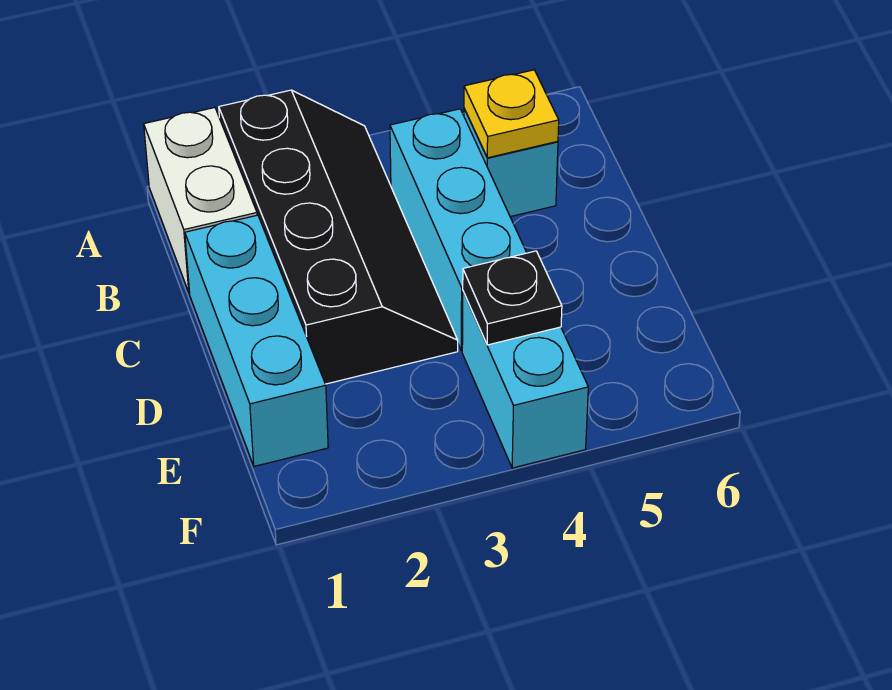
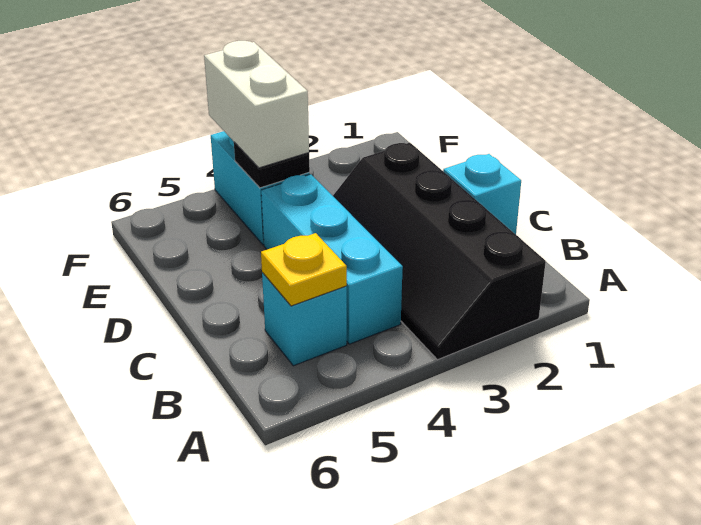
white 1x2 brick [144,108,257,293] -> white 1x2 brick moved to [204,41,309,168]
cyan 1x3 brick [185,215,328,466] -> cyan 1x1 brick [443,154,521,234]

